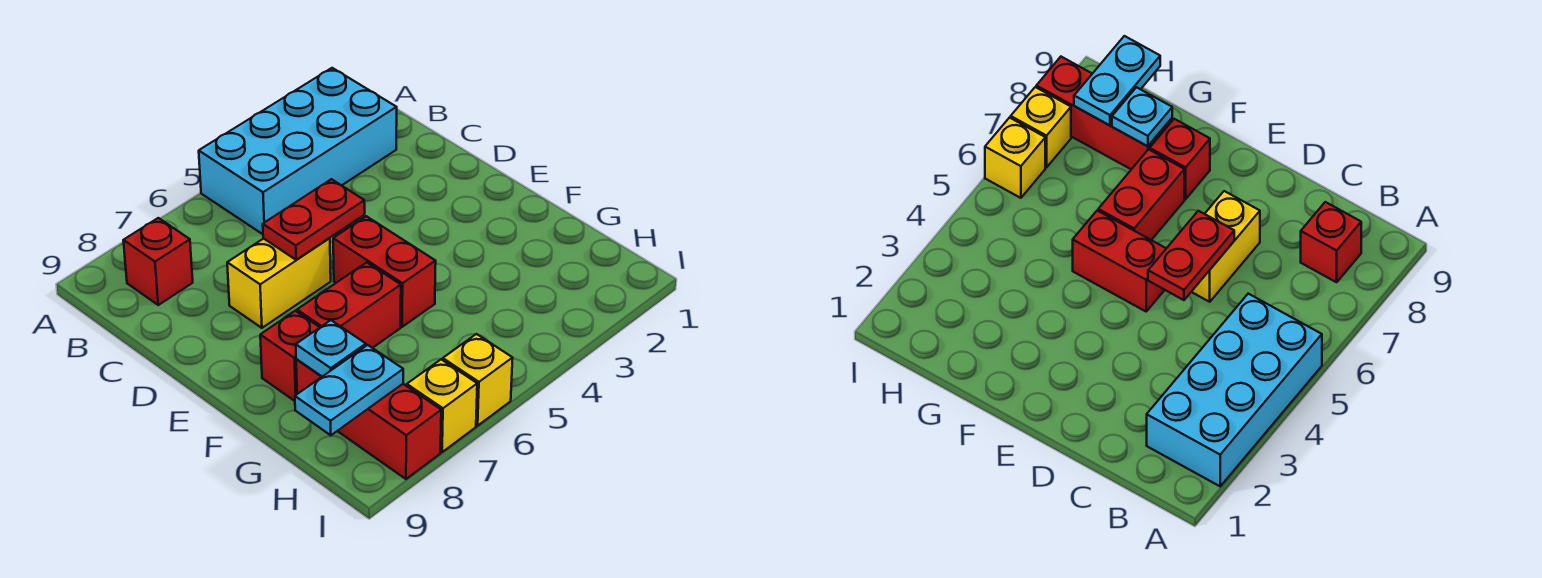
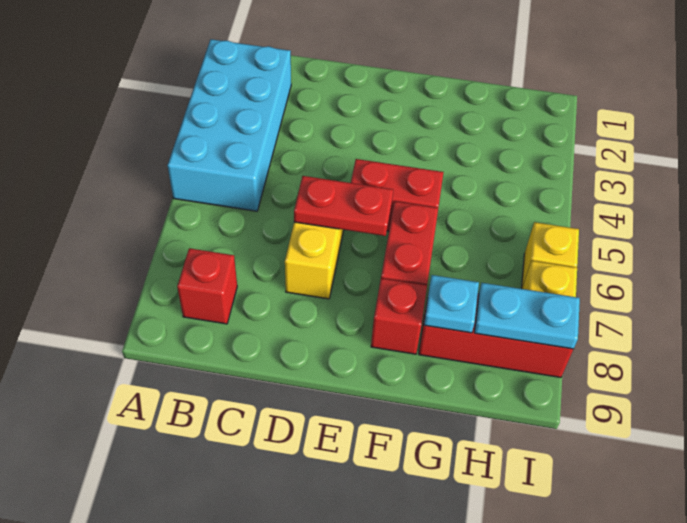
red 1x2 plate [263,179,365,260] -> red 1x2 plate turned to [294,176,393,236]
cyan 1x2 plate [295,345,403,435] -> cyan 1x2 plate turned to [474,283,580,349]

